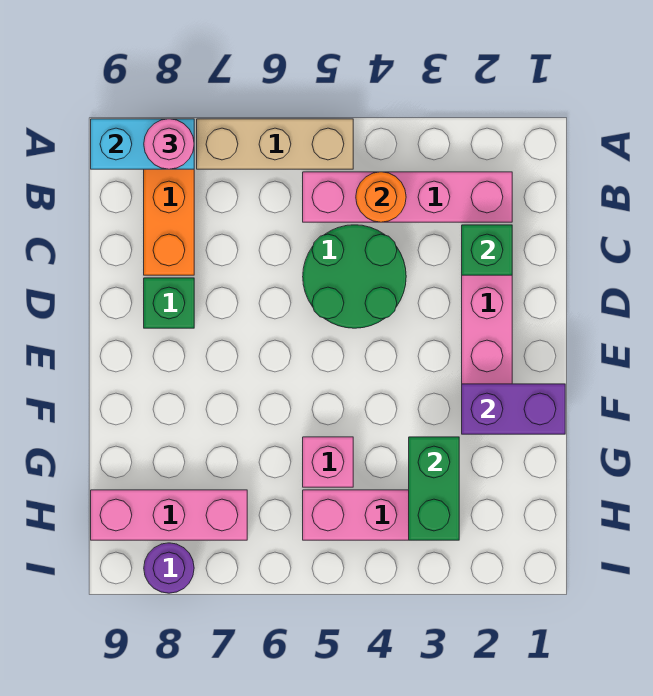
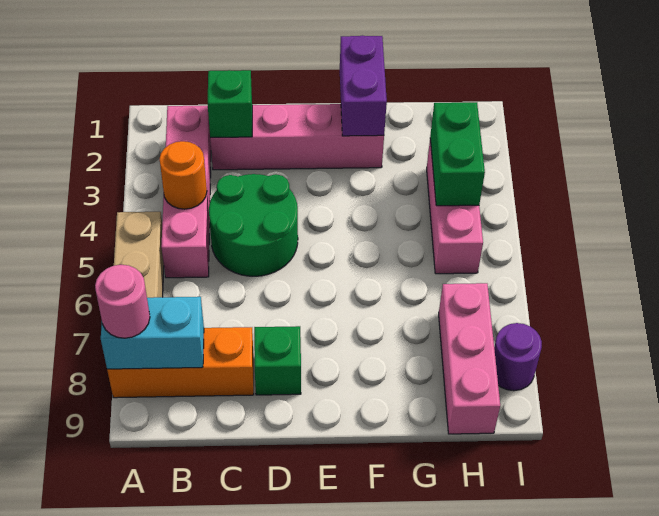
cyan 1x2 brick [91,119,194,169] -> cyan 1x2 brick turned to [101,297,204,369]
green 1x2 brick [409,437,459,540] -> green 1x2 brick turned to [430,102,485,206]
pink 1x1 brick [303,437,353,487] -> none

